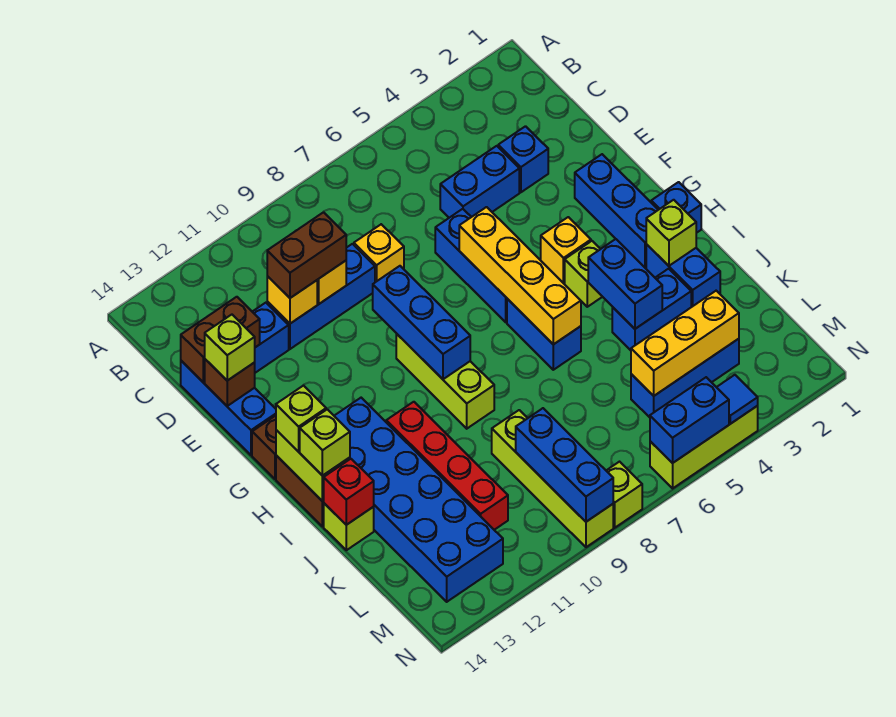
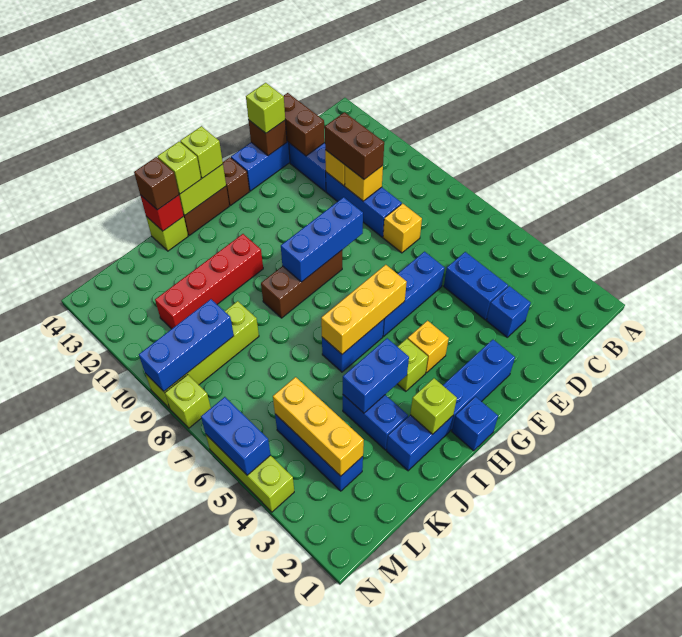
yellow 1x4 brick [459,207,581,344] -> yellow 1x3 brick [321,265,407,354]
lime 1x3 brick [396,334,494,429] -> brown 1x3 brick [261,250,342,318]
blue 2x6 brick [334,398,503,602] -> none
none -> brown 1x1 brick [134,157,179,210]
blue 1x1 tile [717,375,758,424] -> none

